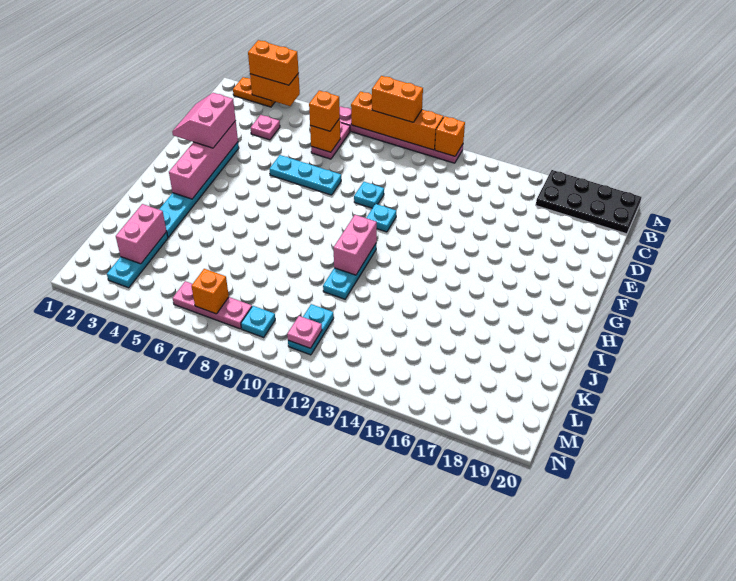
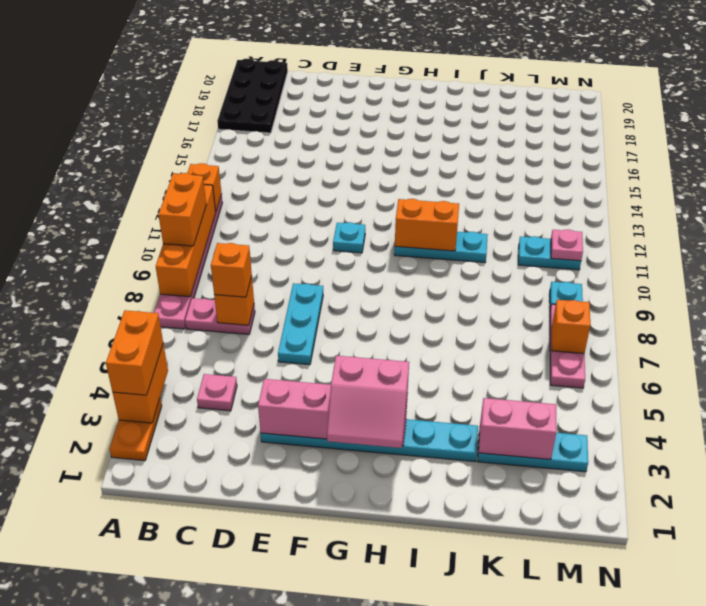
pink 2x2 slope [172,93,236,148] -> pink 2x2 slope moved to [327,356,409,448]
cyan 1x1 plate [354,182,384,208] -> none
pink 1x2 brick [334,215,377,275] -> orange 1x2 brick [395,199,459,251]

